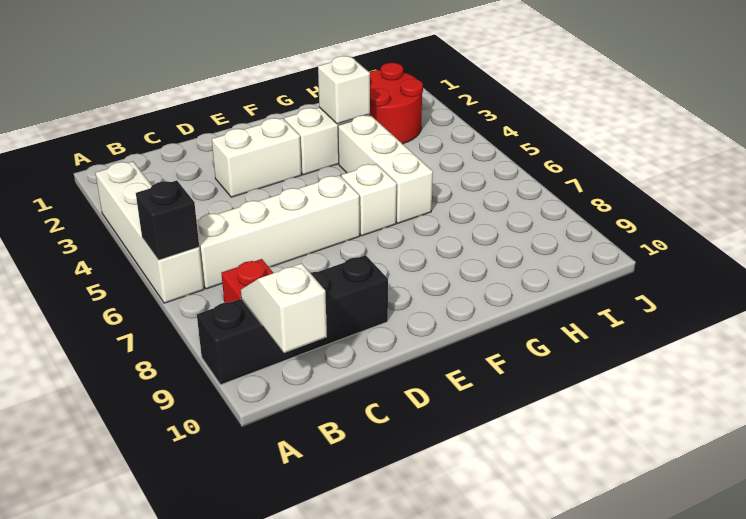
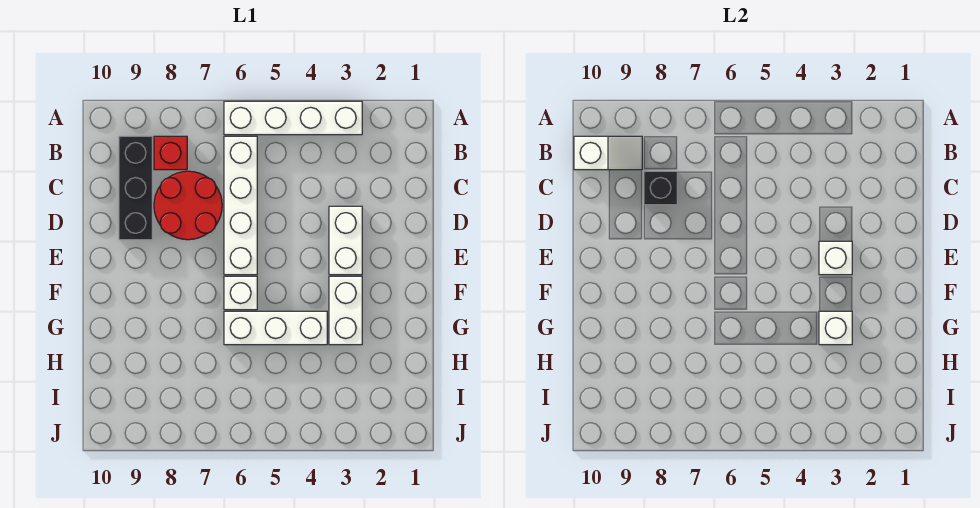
black 1x1 brick [136,180,199,260] -> black 1x1 brick moved to [644,171,677,205]
black 1x4 brick [197,255,388,385] -> black 1x3 brick [119,136,152,240]
none -> white 1x1 brick [819,241,852,275]
red 2x2 round brick [369,63,423,144] -> red 2x2 round brick moved to [154,171,222,240]

